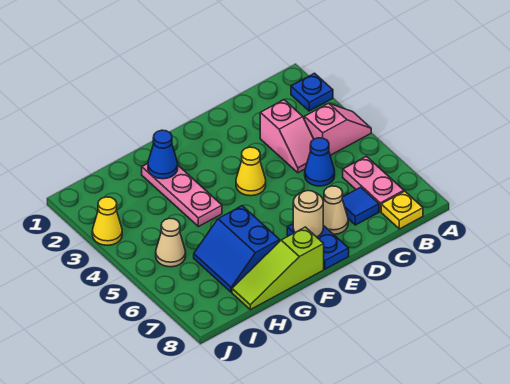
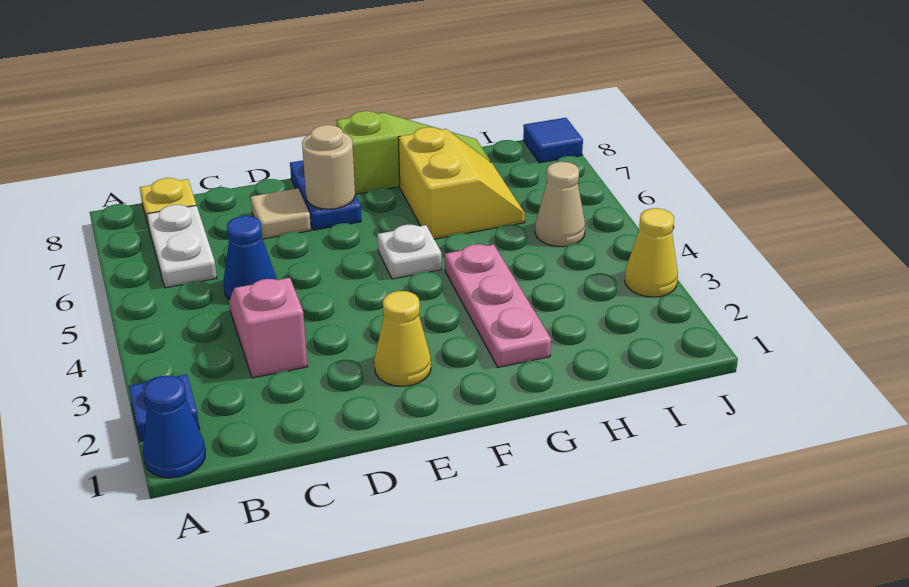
pink 1x2 slope [304,103,371,155] -> none
pink 1x2 plate [343,156,404,211] -> white 1x2 plate [147,205,217,288]
blue 1x1 tile [342,187,379,225] -> blue 1x1 tile moved to [523,118,583,163]
tan 1x1 cone [323,186,348,234] -> tan 1x1 tile [251,188,311,239]
yellow 1x1 cone [236,147,266,196] -> yellow 1x1 cone moved to [374,291,431,386]
none -> white 1x1 plate [378,225,442,279]
blue 1x1 cone [148,130,178,179] -> blue 1x1 cone moved to [143,376,205,478]
blue 2x2 slope [194,206,280,292] -> yellow 2x2 slope [398,127,525,239]

